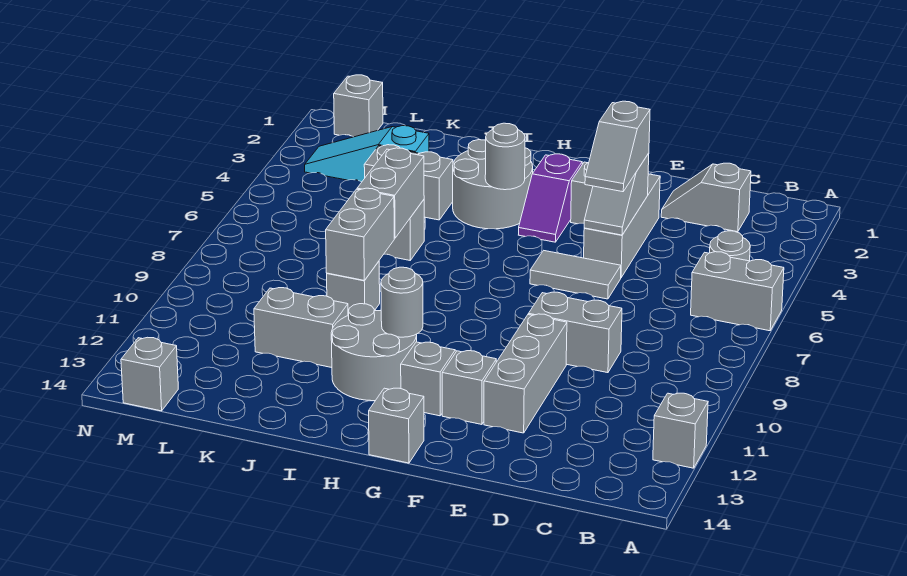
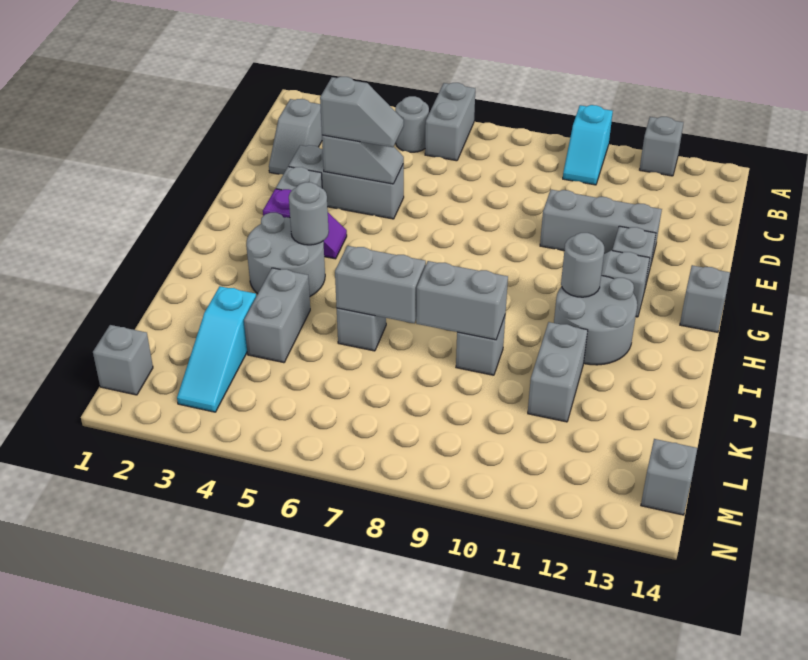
none -> cyan 1x2 slope [563,105,613,185]
grey 1x2 brick [528,292,622,373] -> none
grey 1x2 tile [530,250,621,299] -> none

